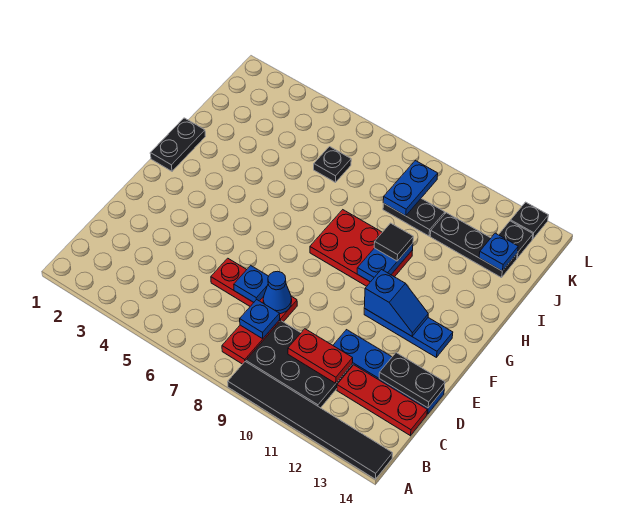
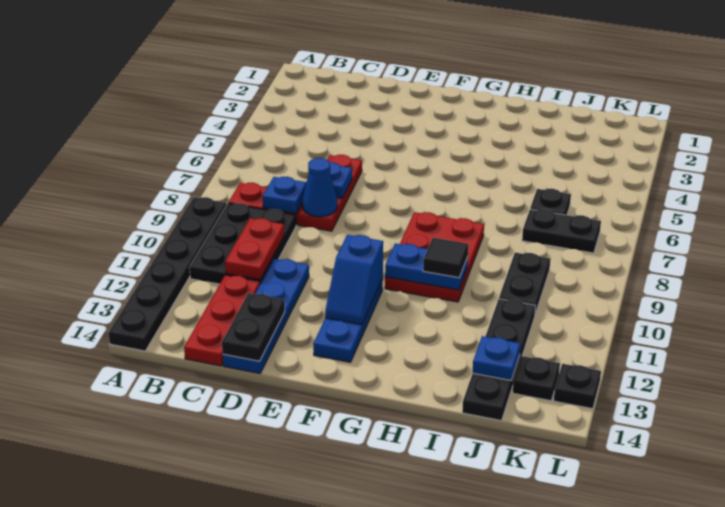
black 1x6 tile [228,362,393,479] -> black 1x6 plate [108,197,226,351]
black 1x2 plate [150,118,205,171] -> black 1x2 plate moved to [522,209,601,253]
blue 1x2 plate [383,161,438,216] -> none
black 1x3 plate [430,213,517,278] -> black 1x4 plate [462,299,535,421]

